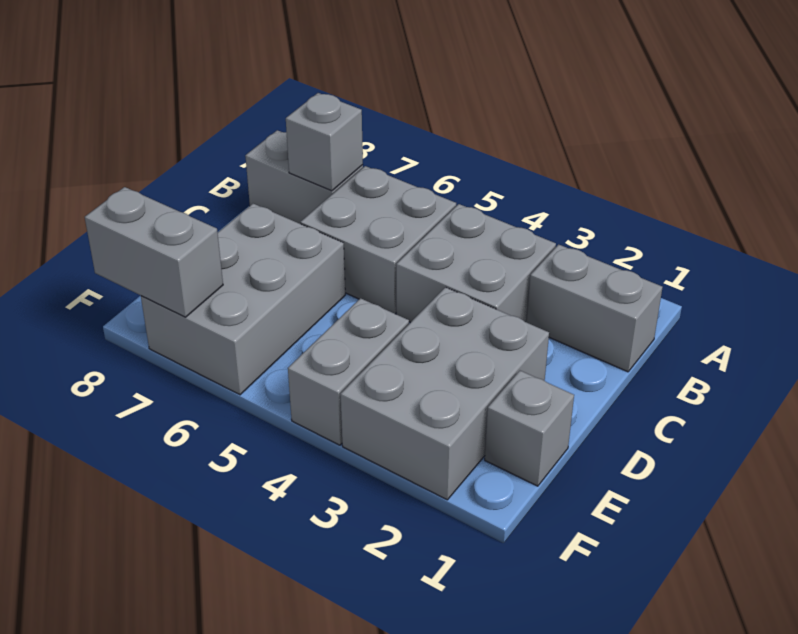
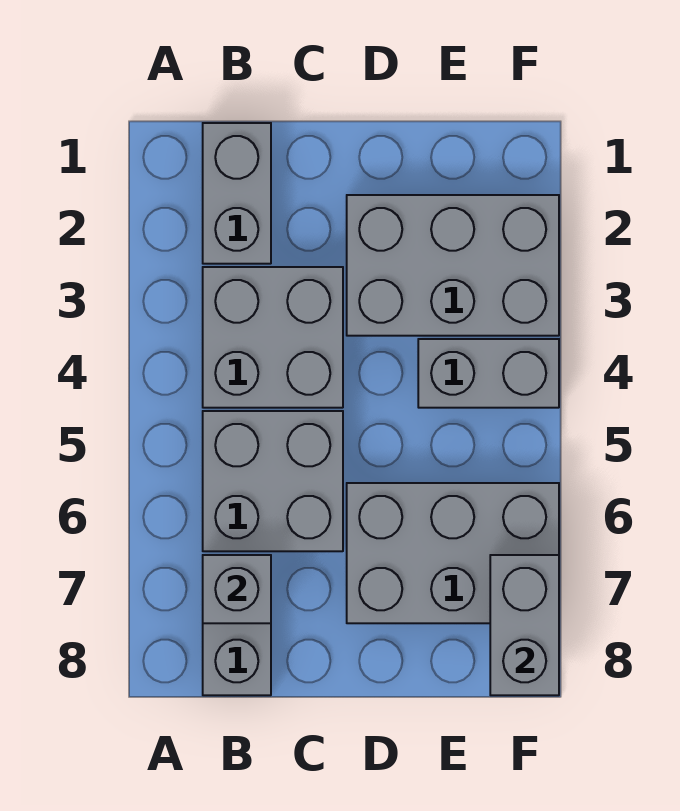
grey 1x1 brick [485,371,574,486] -> none

